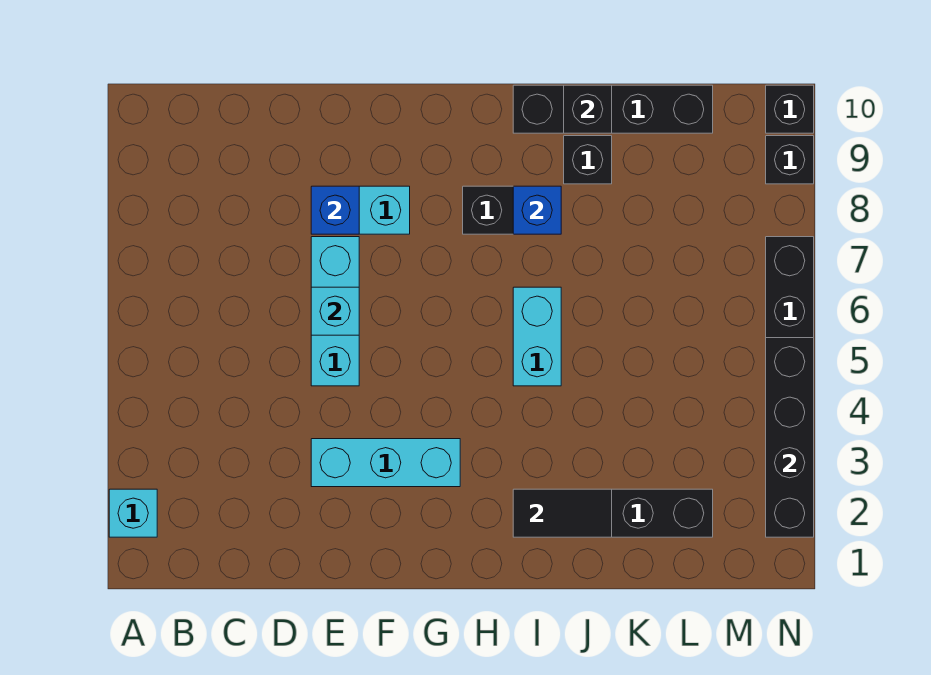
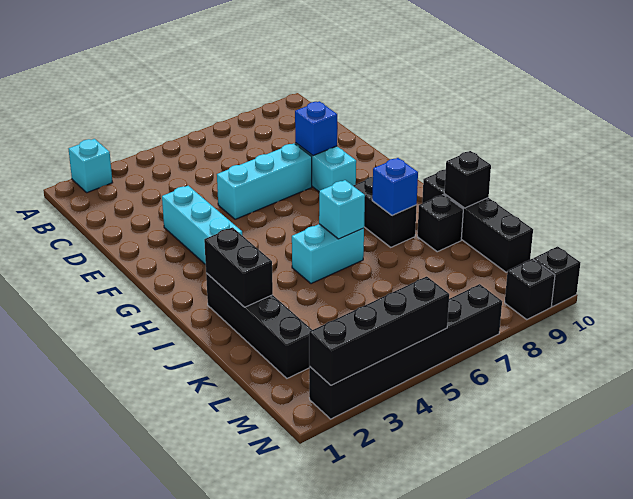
cyan 1x1 brick [311,287,359,335] -> cyan 1x1 brick moved to [319,180,365,239]
black 1x2 tile [513,489,612,537] -> black 1x2 brick [204,227,273,307]

